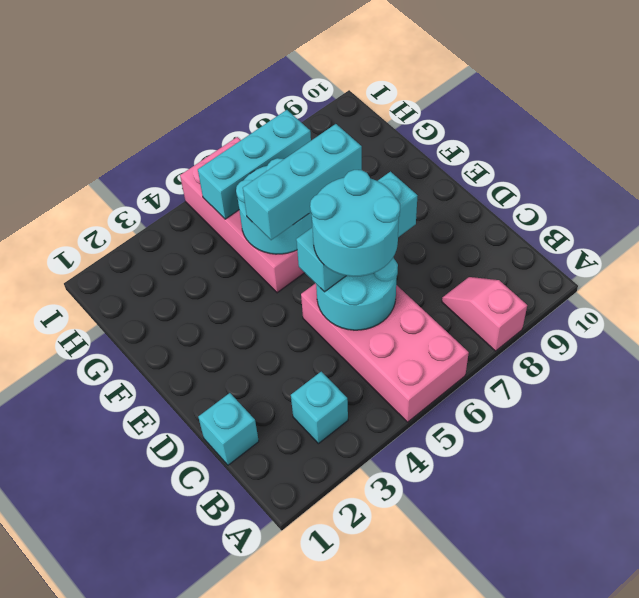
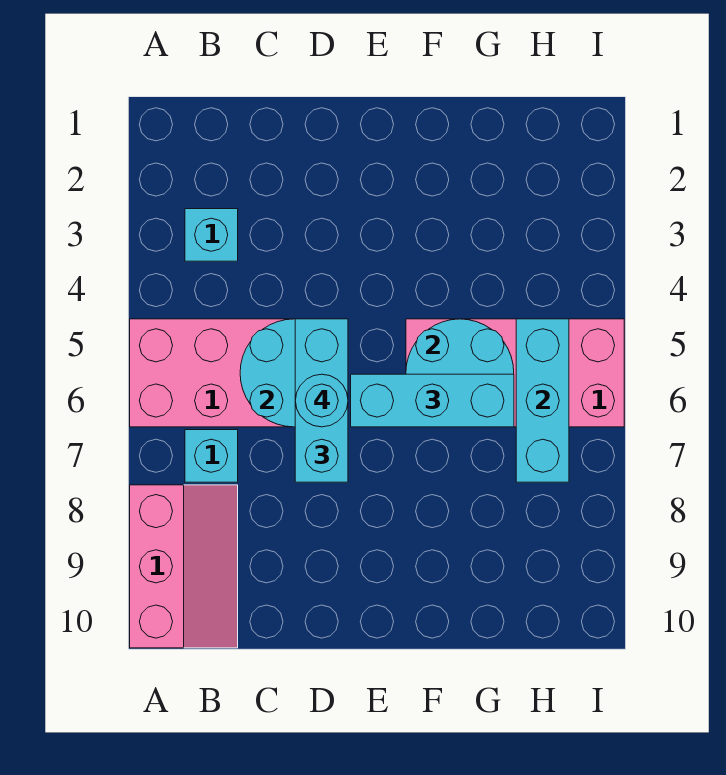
pink 1x2 slope [442,277,527,351] -> pink 2x3 slope [130,485,238,648]
cyan 1x1 brick [198,393,259,465] -> cyan 1x1 brick moved to [185,430,238,482]
cyan 2x2 round brick [310,170,400,277] -> cyan 1x1 round brick [295,374,348,427]
cyan 1x3 brick [243,124,362,240] -> cyan 1x3 brick turned to [351,374,514,427]

